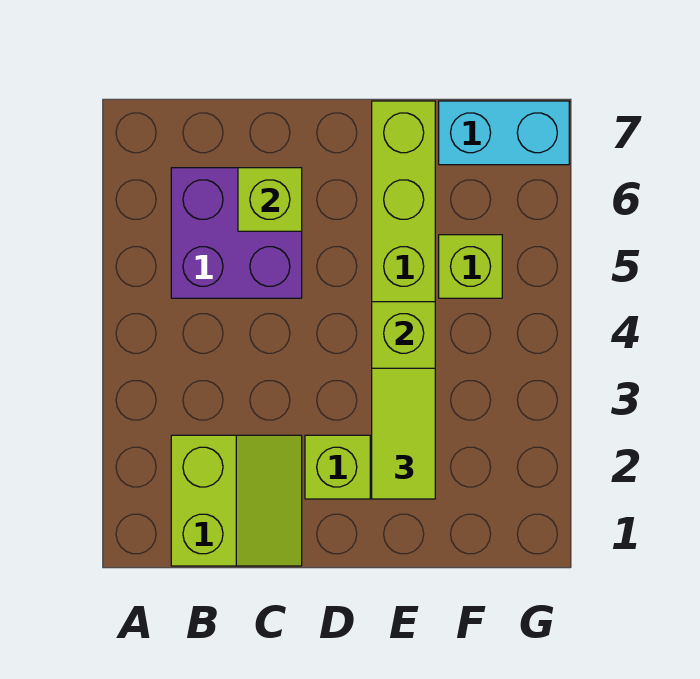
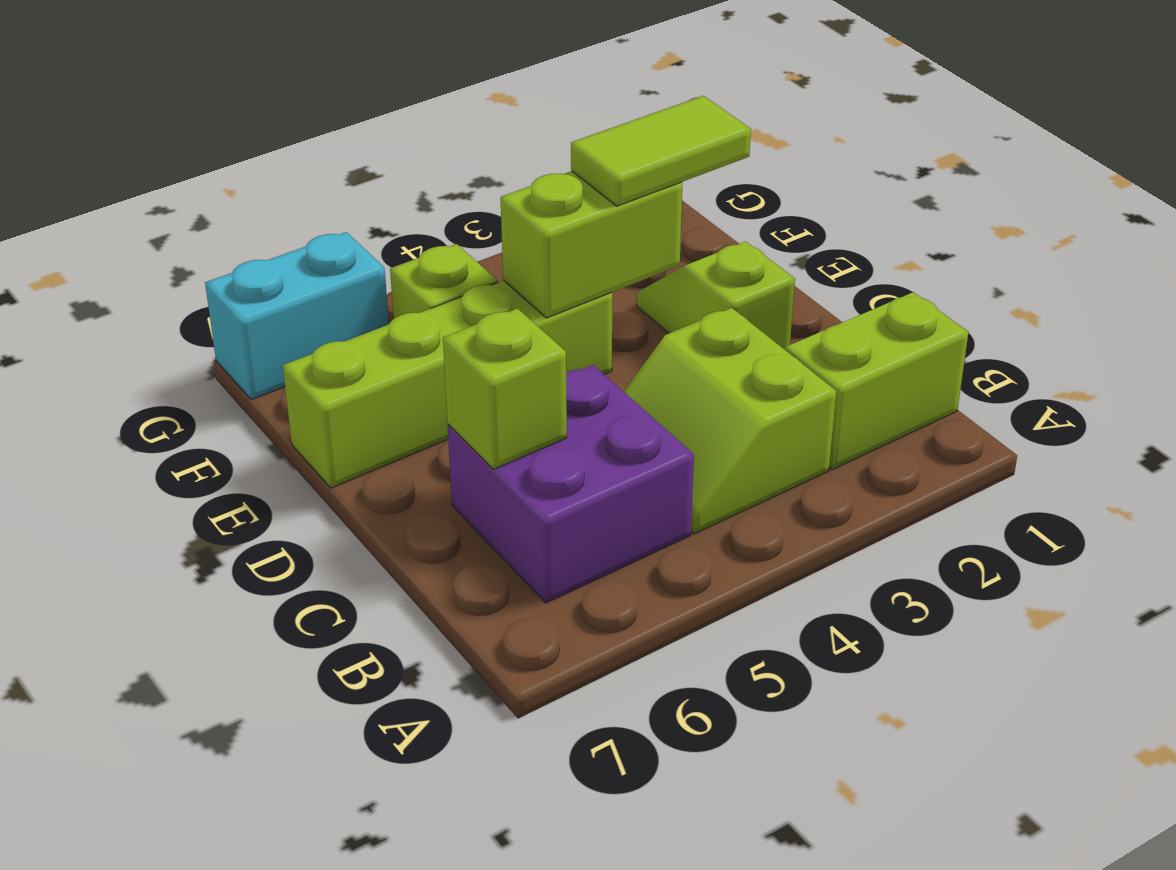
none -> lime 2x2 slope [624,308,836,534]
cyan 1x2 brick [439,101,569,165] -> cyan 1x2 brick turned to [205,232,389,400]

